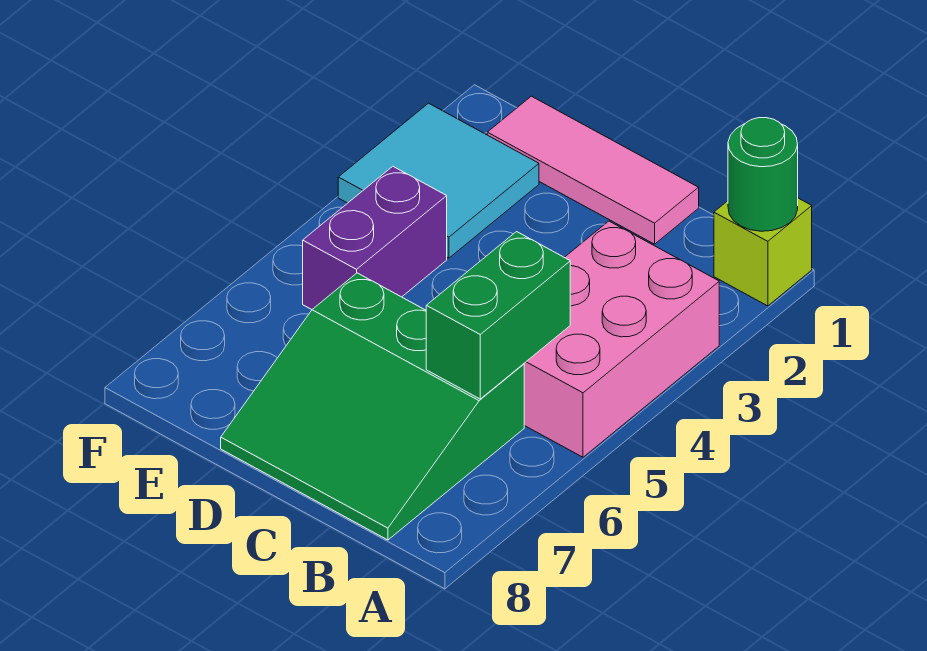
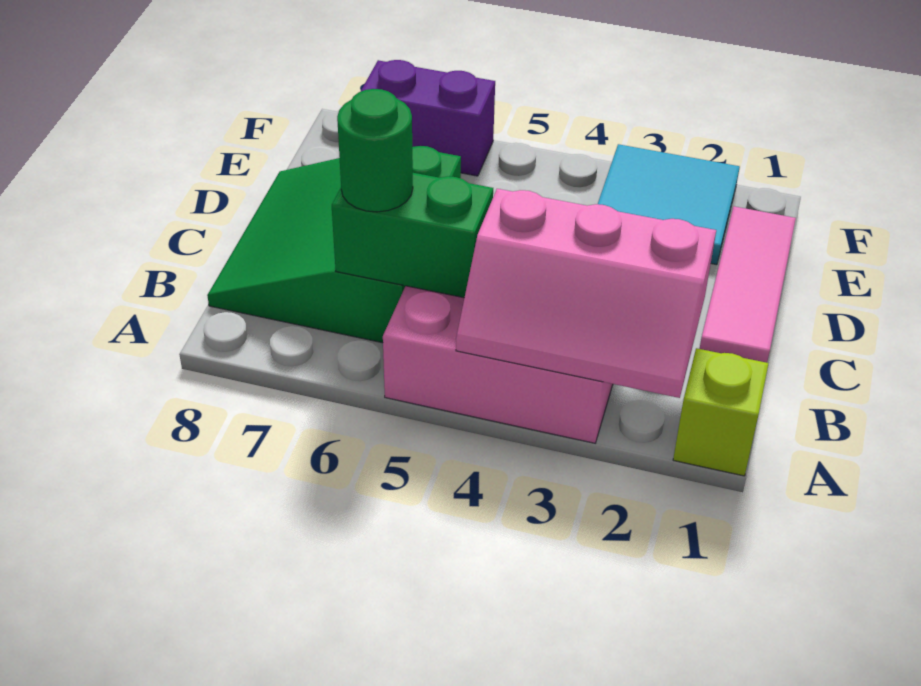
green 1x1 round brick [728,118,798,231] -> green 1x1 round brick moved to [337,89,413,212]
none -> pink 2x3 slope [456,189,716,398]
purple 1x2 brick [303,166,447,310] -> purple 1x2 brick moved to [361,60,495,176]

